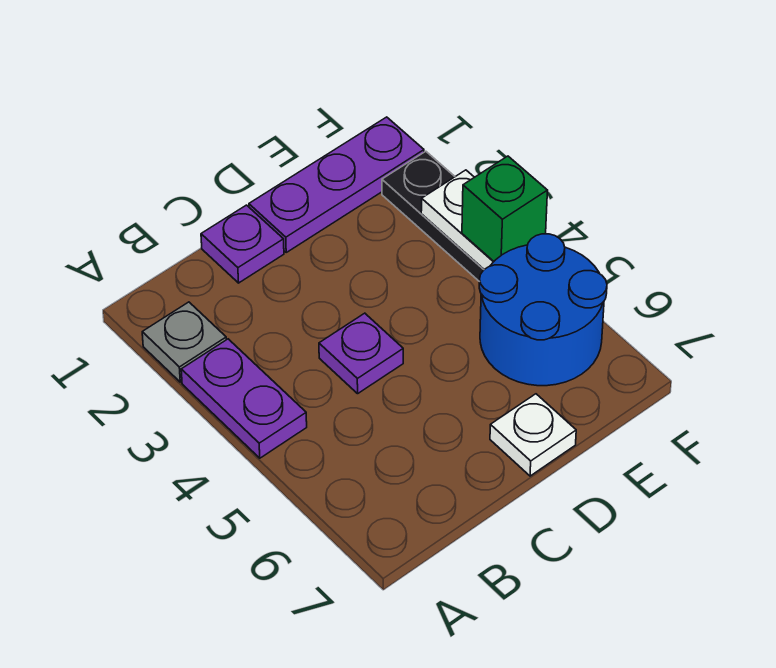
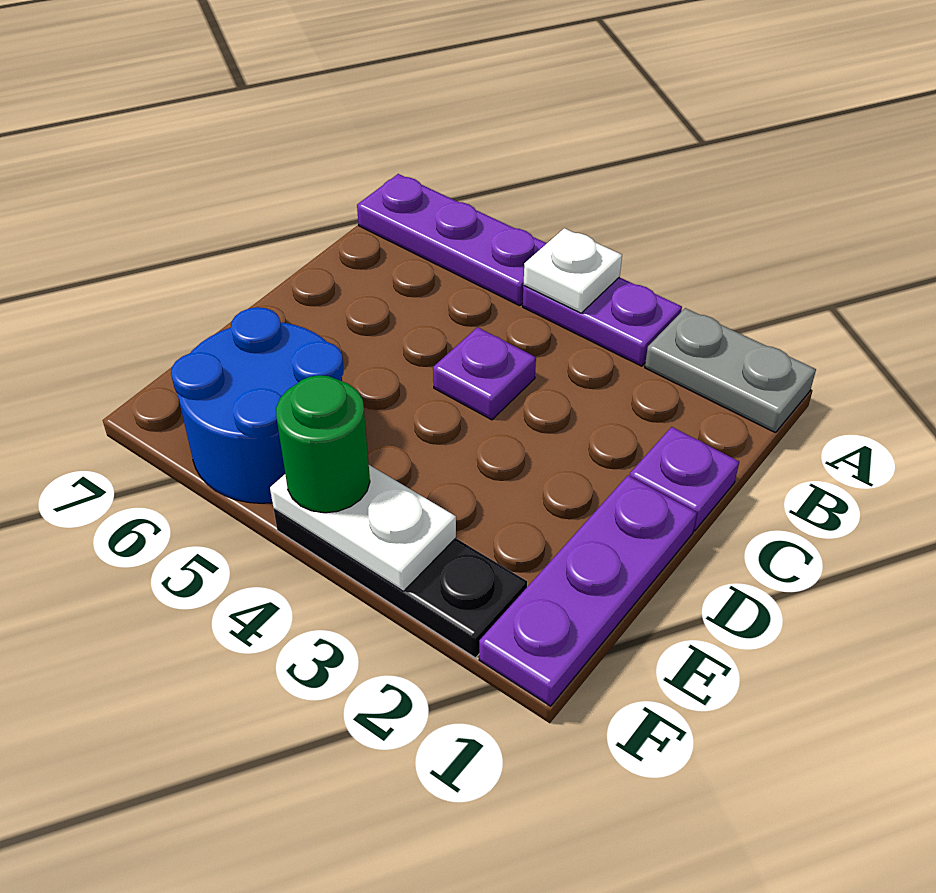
grey 1x1 plate [142,302,226,382] -> grey 1x2 plate [645,308,816,433]
none -> purple 1x3 plate [357,174,547,306]
white 1x1 plate [490,394,576,476] -> white 1x1 plate moved to [524,228,622,313]
green 1x1 brick [462,156,548,261] -> green 1x1 round brick [276,375,370,513]

